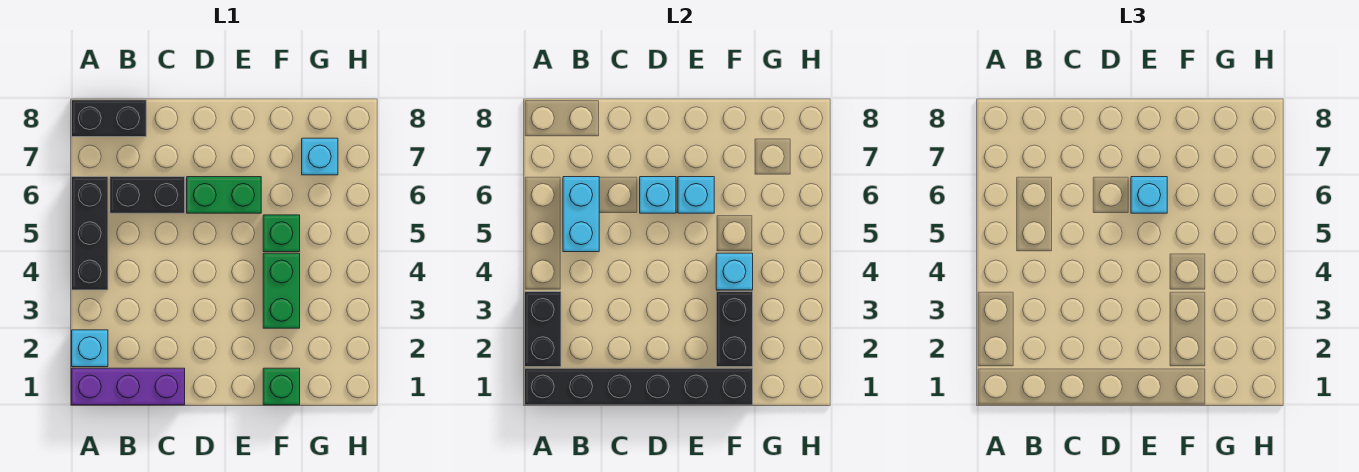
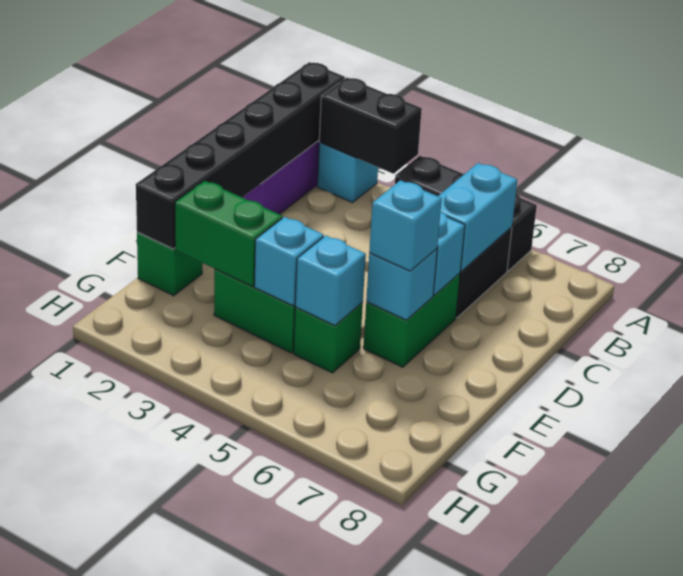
black 1x2 brick [72,100,146,137] -> none
cyan 1x2 brick [563,177,599,252] -> cyan 1x2 brick turned to [438,163,517,271]
black 1x2 brick [716,292,753,367] -> green 1x2 brick [175,181,282,286]
cyan 1x1 brick [302,138,338,175] -> cyan 1x1 brick moved to [295,236,366,326]

